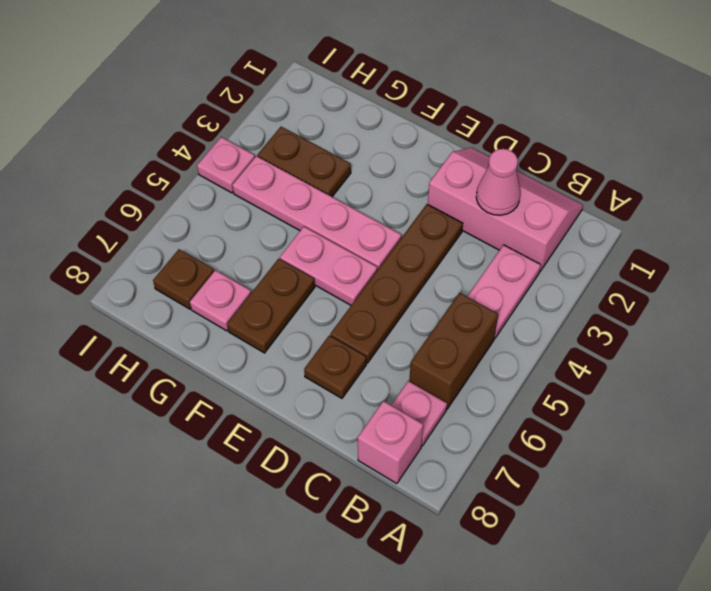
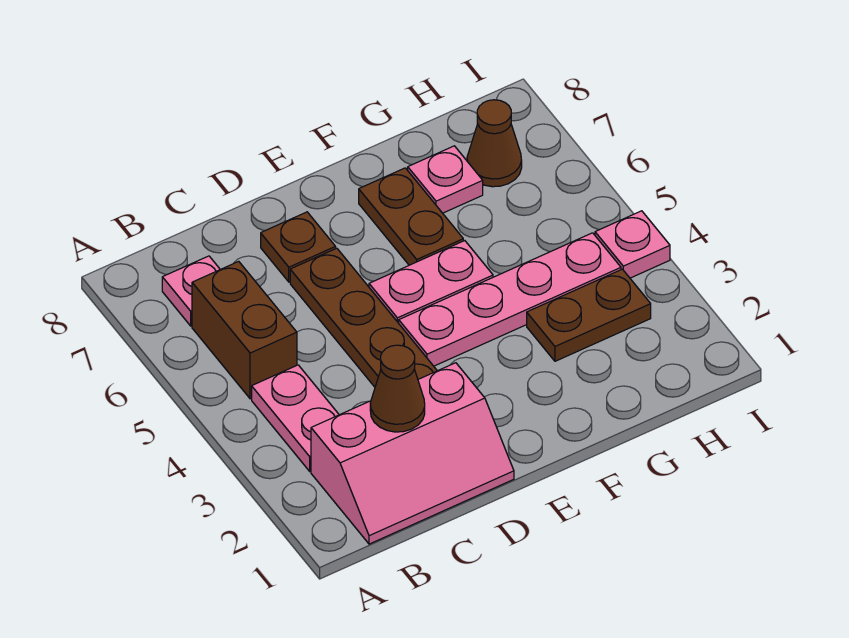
pink 1x1 brick [358,401,423,484] -> none
pink 1x1 cone [476,149,520,215] -> brown 1x1 cone [370,345,425,432]
brown 1x1 plate [153,249,214,309] -> brown 1x1 cone [467,100,522,187]

